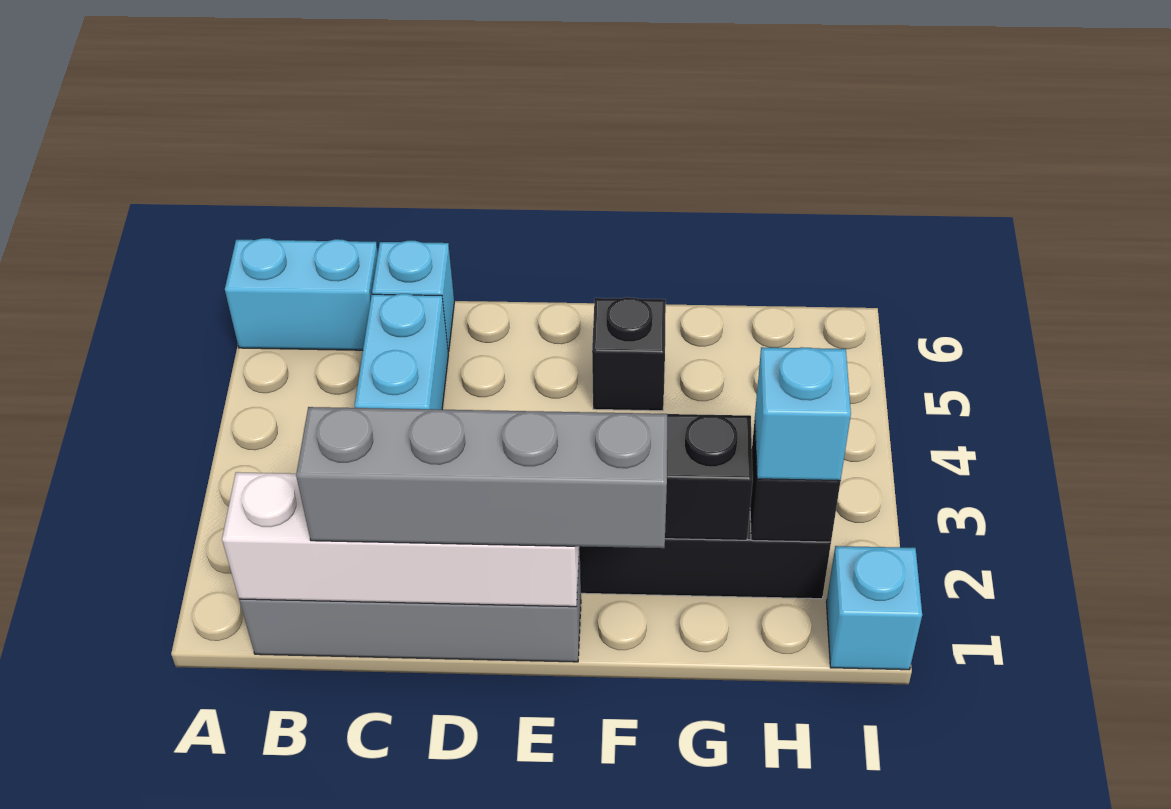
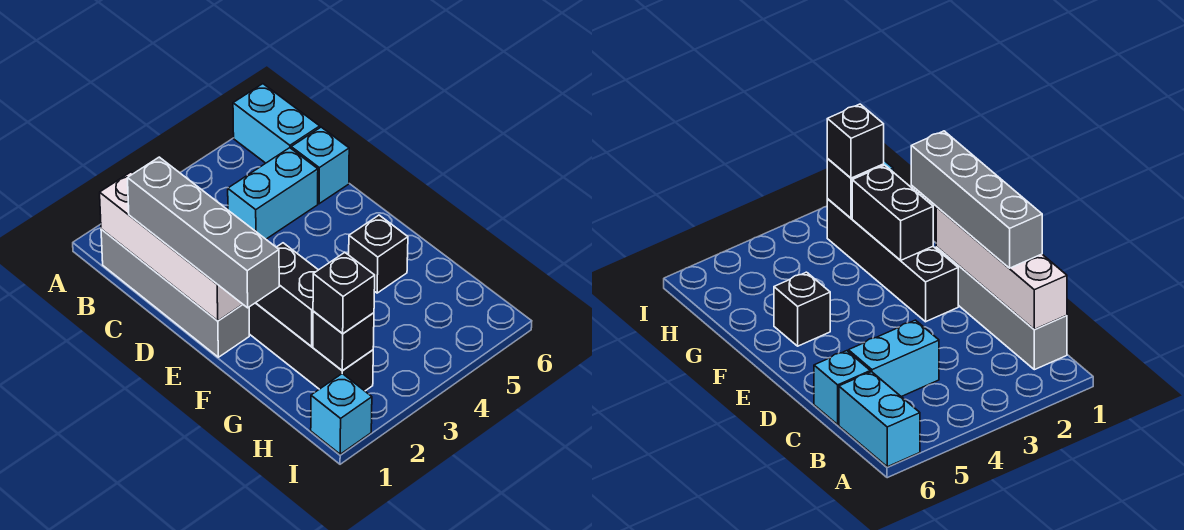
cyan 1x1 brick [755,347,851,481] -> black 1x1 brick [313,252,375,334]

